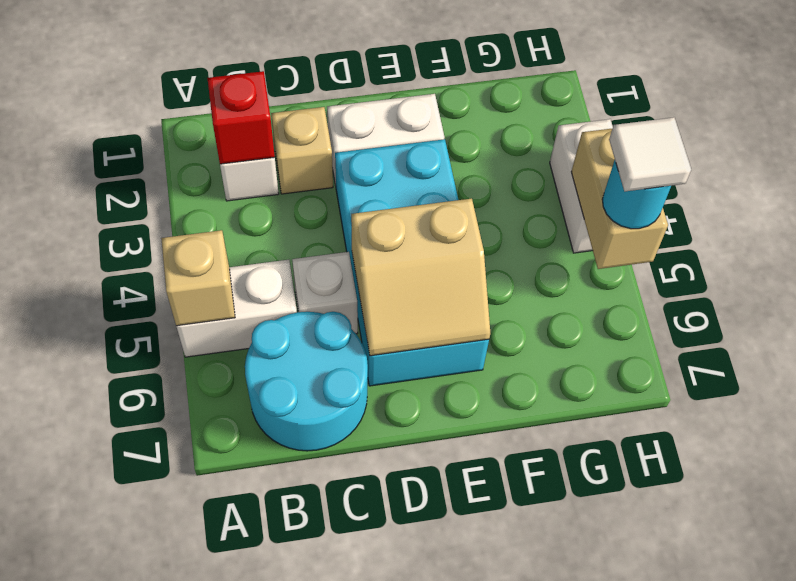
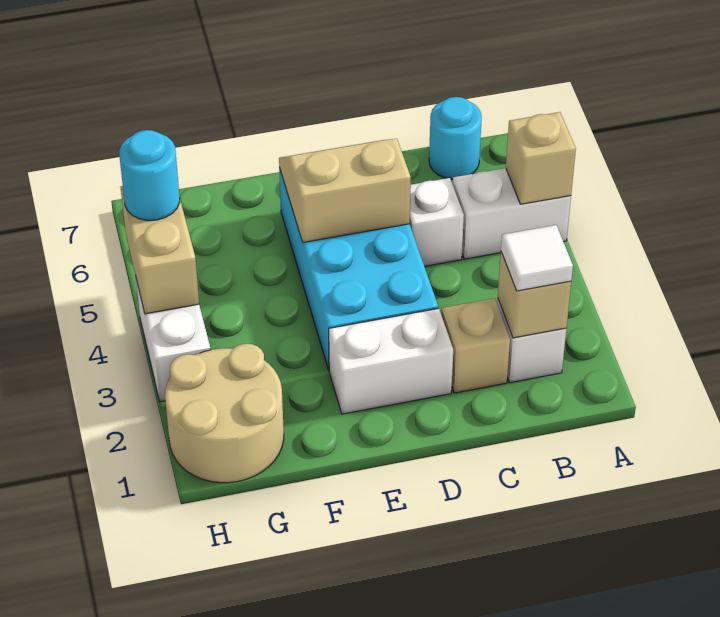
red 1x1 brick [207,71,275,164] -> tan 1x1 brick [498,252,571,338]
cyan 2x2 round brick [245,312,368,451] -> cyan 1x1 round brick [429,97,482,179]
none -> tan 2x2 round brick [165,344,284,483]
white 1x1 tile [609,117,691,191] -> white 1x1 tile moved to [501,225,573,291]

